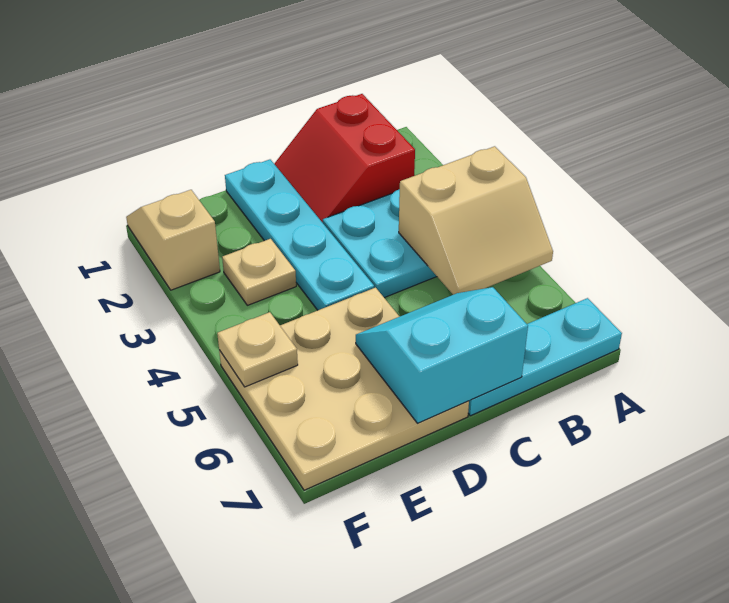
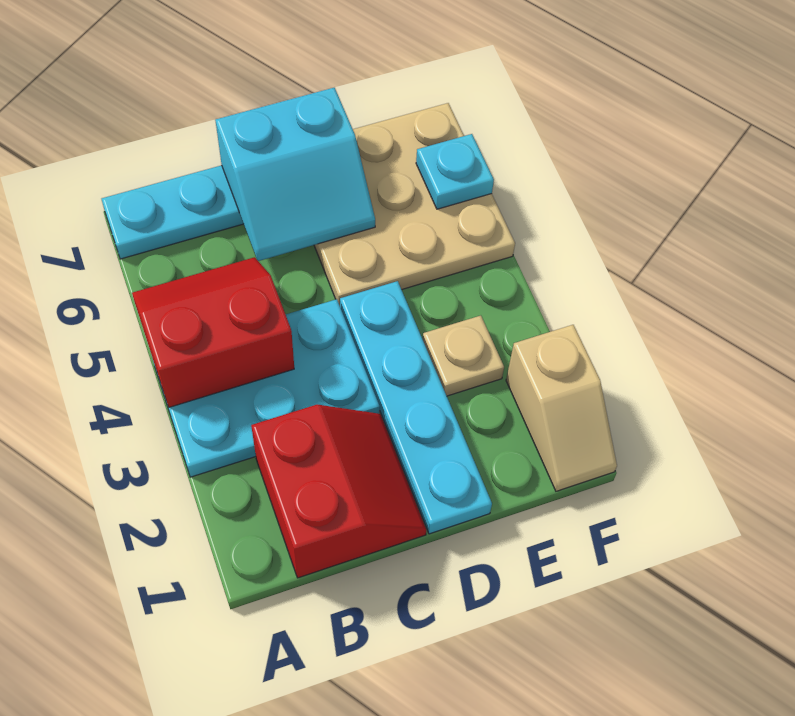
tan 2x2 slope [399,146,553,295] -> red 2x2 slope [132,257,294,408]
tan 1x1 plate [217,312,298,387] -> none
none -> cyan 1x1 plate [416,134,494,209]

